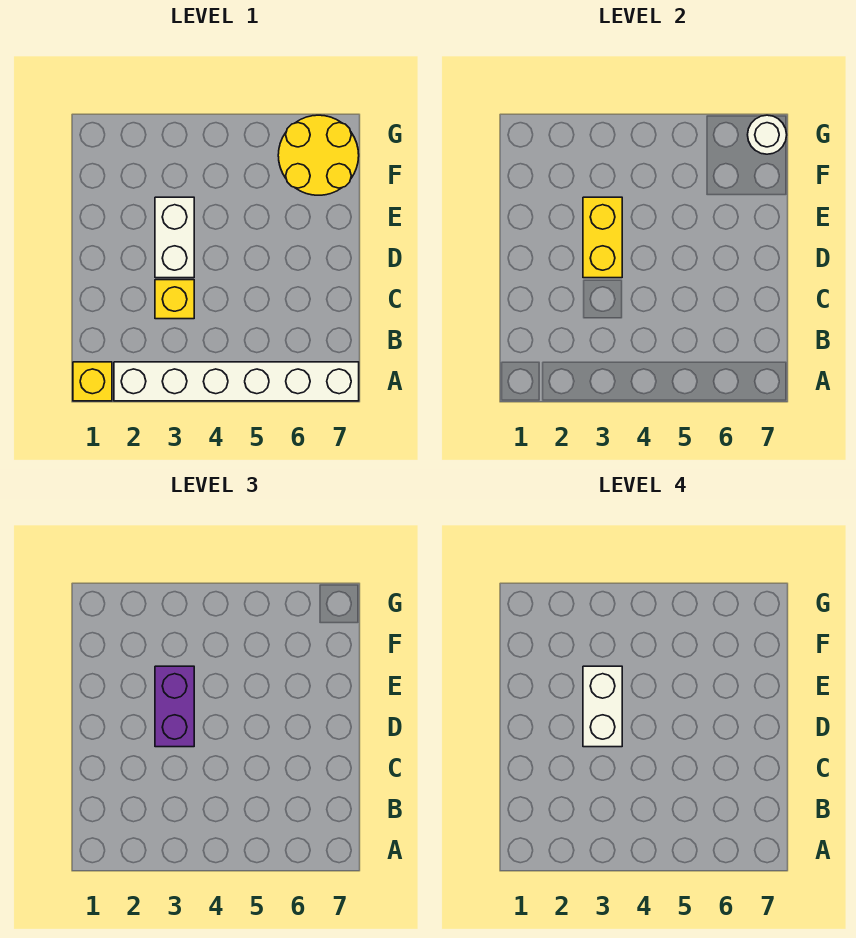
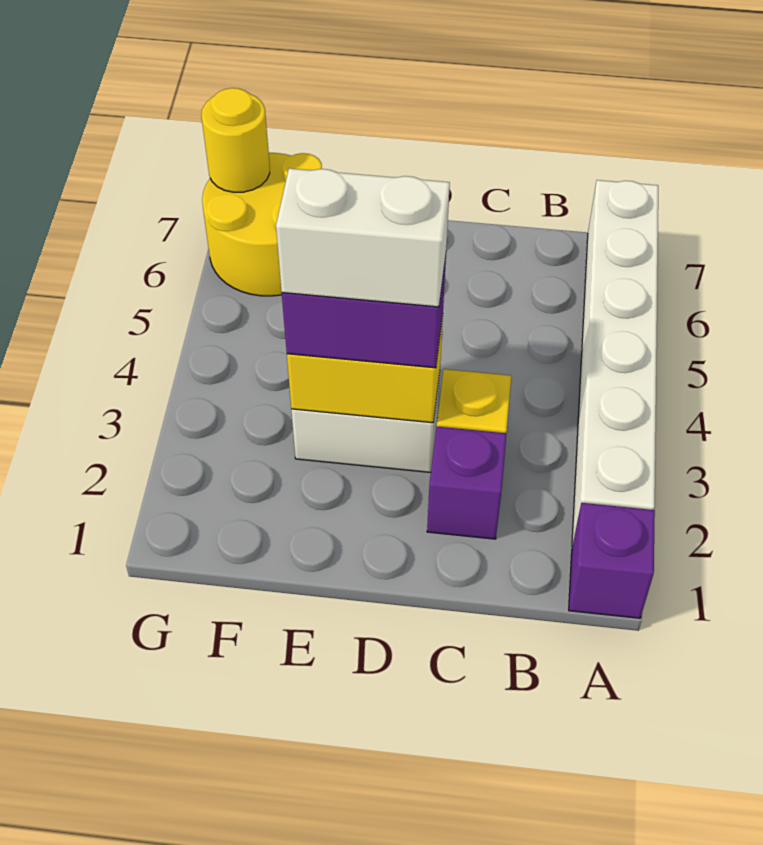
yellow 1x1 brick [73,362,112,401] -> purple 1x1 brick [569,503,655,618]
none -> purple 1x1 brick [427,426,506,539]
white 1x1 round brick [748,115,787,154] -> yellow 1x1 round brick [201,88,270,192]

